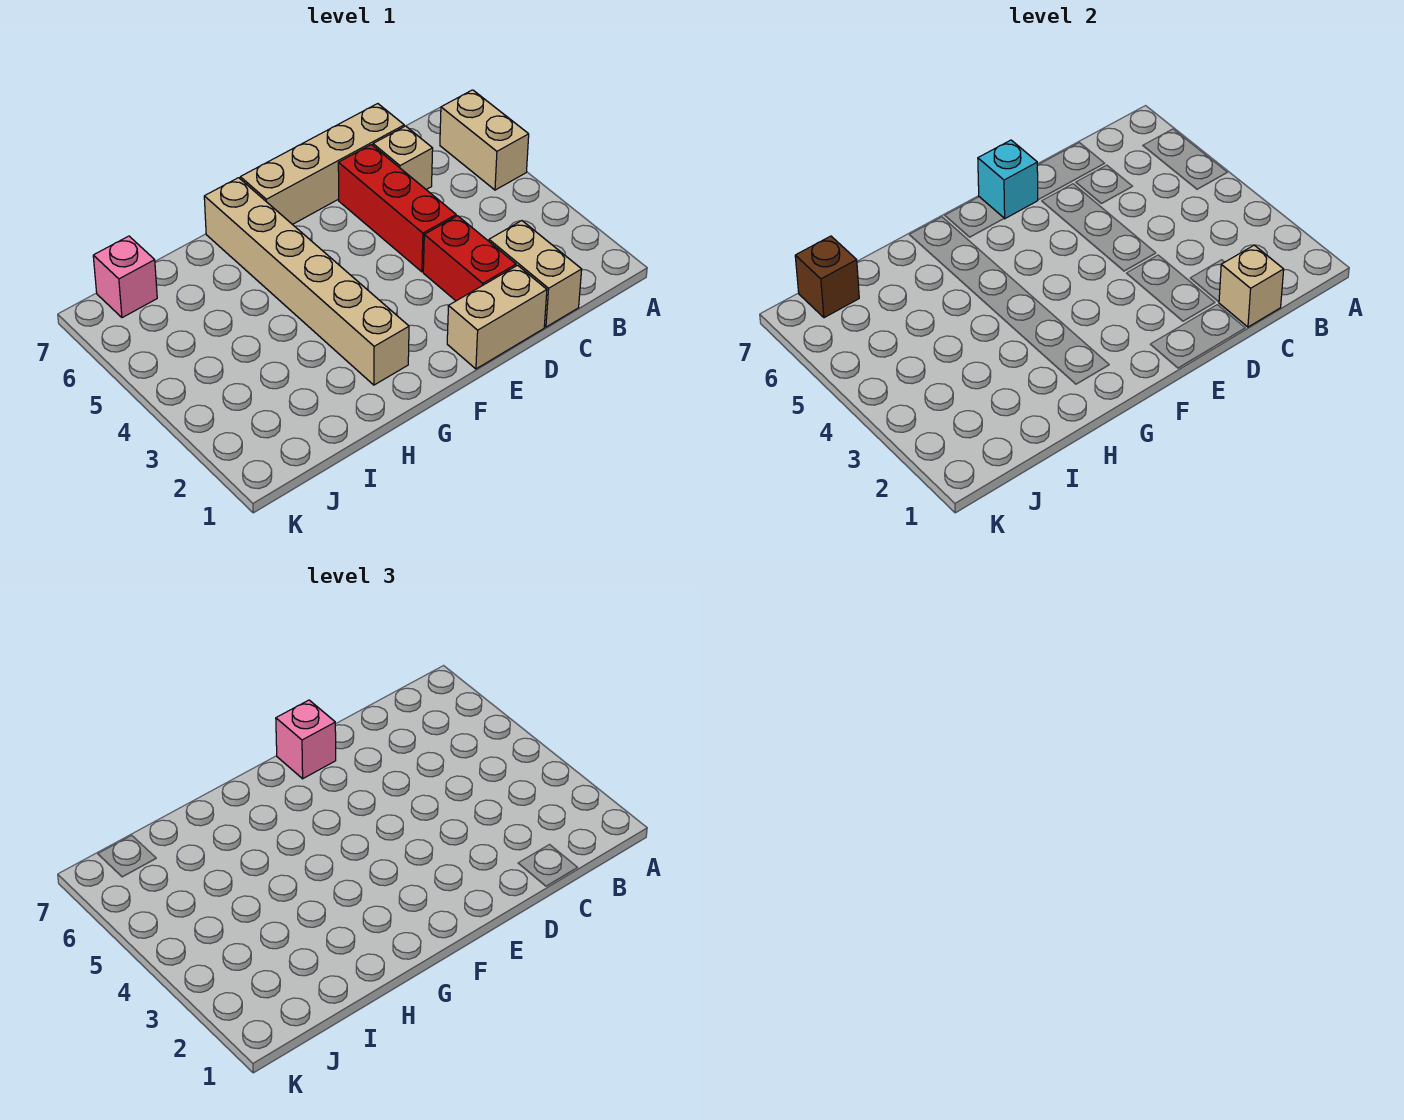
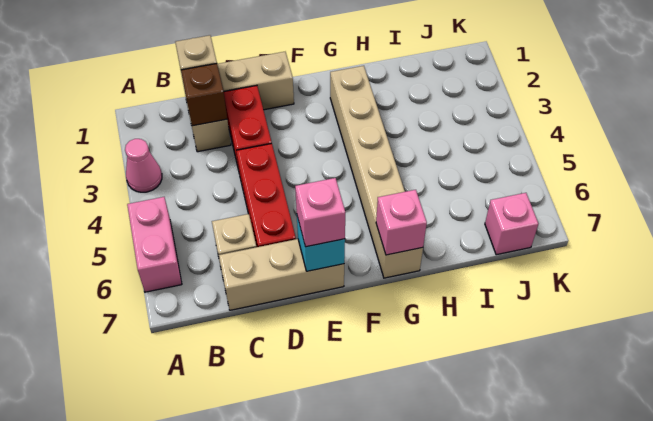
none -> pink 1x1 cone [125,139,162,192]
tan 1x2 brick [440,90,529,190] -> pink 1x2 brick [127,197,182,292]
tan 1x4 brick [240,104,404,224] -> tan 1x3 brick [219,239,344,310]
none -> pink 1x1 brick [376,190,427,255]
brown 1x1 brick [795,236,859,318] -> brown 1x1 brick moved to [181,64,227,126]

